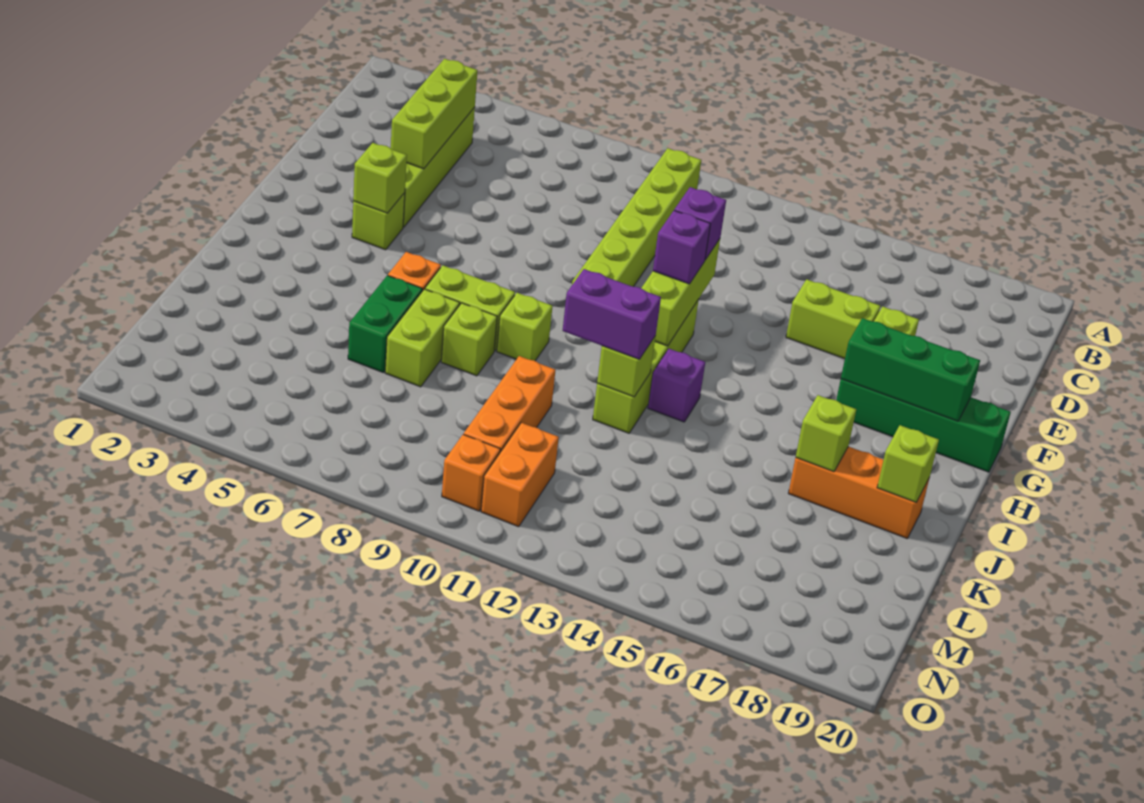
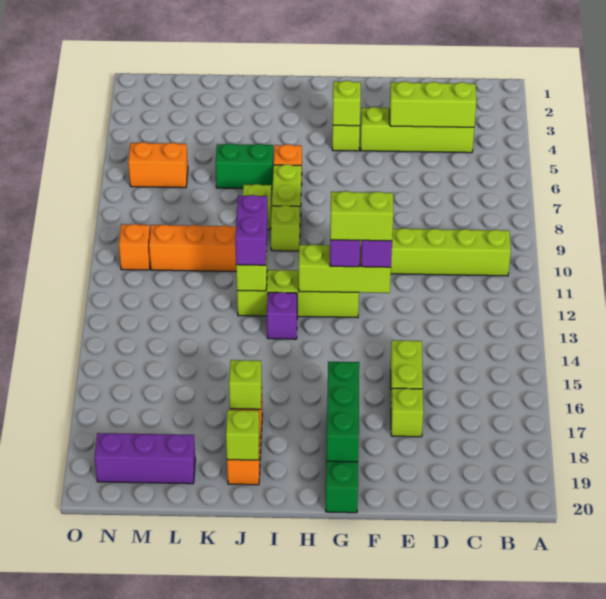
lime 1x2 brick [385,289,460,387] -> lime 1x2 brick moved to [330,191,393,241]
none -> purple 1x3 brick [94,433,195,484]
orange 1x2 brick [481,423,559,527] -> orange 1x2 brick moved to [128,142,188,188]

